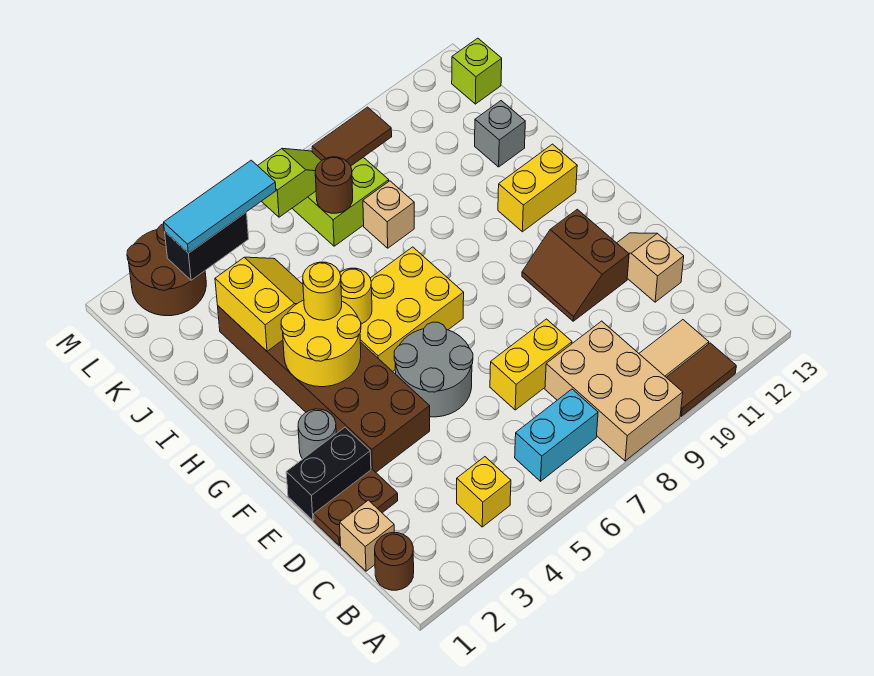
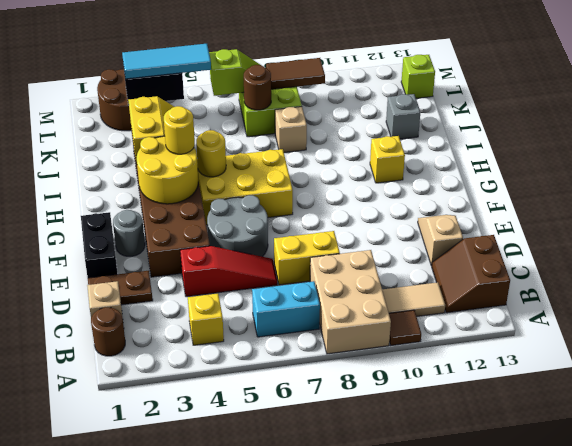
brown 1x2 tile [666,343,736,416] -> brown 1x1 tile [389,310,421,345]
none -> red 1x3 slope [180,246,277,297]
black 1x2 brick [286,427,371,520] -> black 1x2 brick turned to [81,212,117,278]
brown 2x2 slope [522,209,629,321] -> brown 2x2 slope moved to [432,235,510,313]
yellow 1x2 brick [498,144,577,232] -> yellow 1x1 brick [370,136,405,183]

